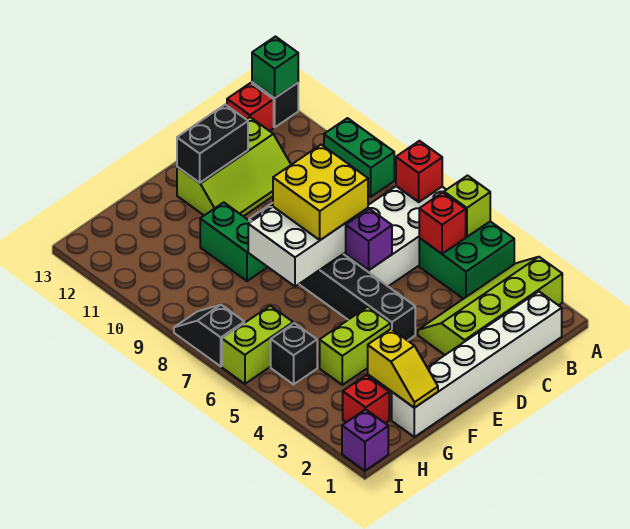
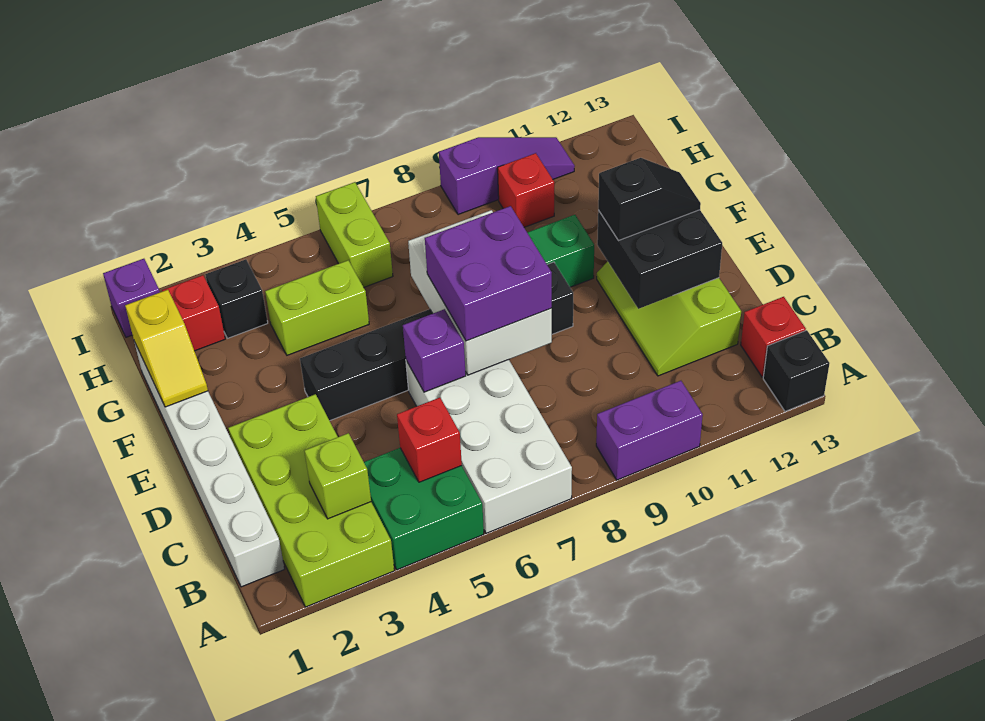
lime 2x4 slope [418,257,562,355] -> lime 2x4 brick [228,394,394,607]
lime 1x1 brick [444,176,490,237] -> lime 1x1 brick moved to [304,433,371,519]
red 1x1 brick [396,141,442,202] -> red 1x1 brick moved to [498,153,554,227]
green 1x2 brick [324,118,394,197] -> purple 1x2 brick [596,381,703,480]
green 1x1 brick [252,37,298,98] -> none
yellow 2x2 brick [273,145,368,240] -> purple 2x2 brick [425,206,552,341]
black 1x2 brick [177,105,248,183] -> black 2x2 brick [597,210,722,309]
lime 1x2 brick [320,307,391,385] -> lime 1x2 brick turned to [265,260,369,355]
yellow 1x2 slope [368,329,438,408] -> yellow 1x2 slope turned to [125,290,208,407]
black 1x1 brick [271,323,317,384] -> black 1x1 brick moved to [205,259,268,338]
black 1x2 slope [174,305,244,366] -> black 1x2 slope moved to [598,158,701,241]
none -> purple 1x3 slope [439,137,575,215]

